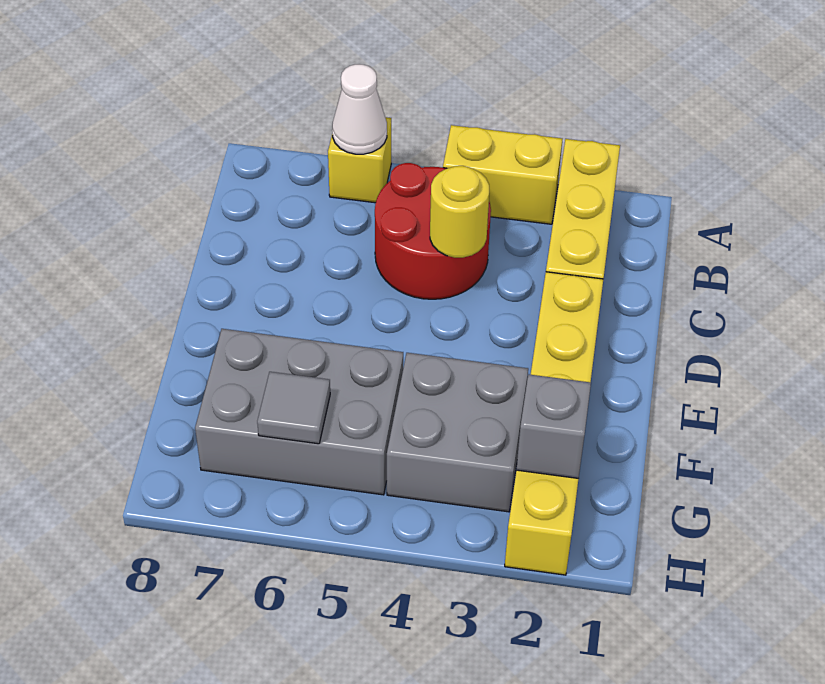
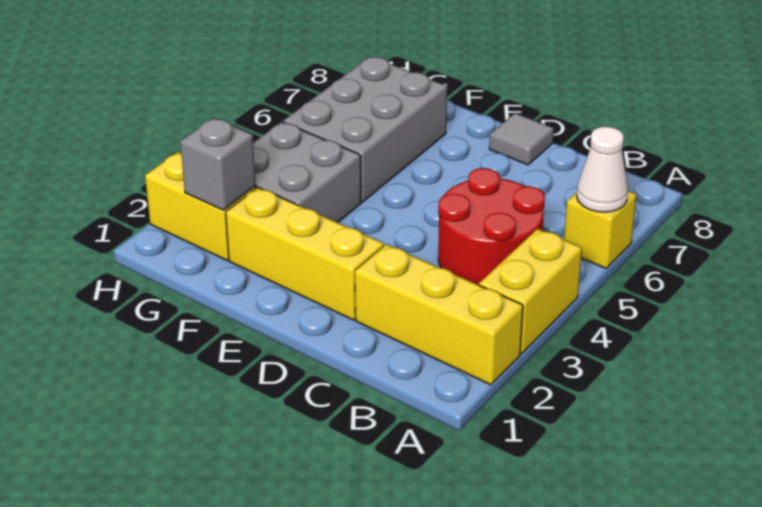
yellow 1x1 round brick [430,166,489,258] -> none
grey 1x1 tile [257,372,330,444] -> grey 1x1 tile moved to [489,113,554,165]

